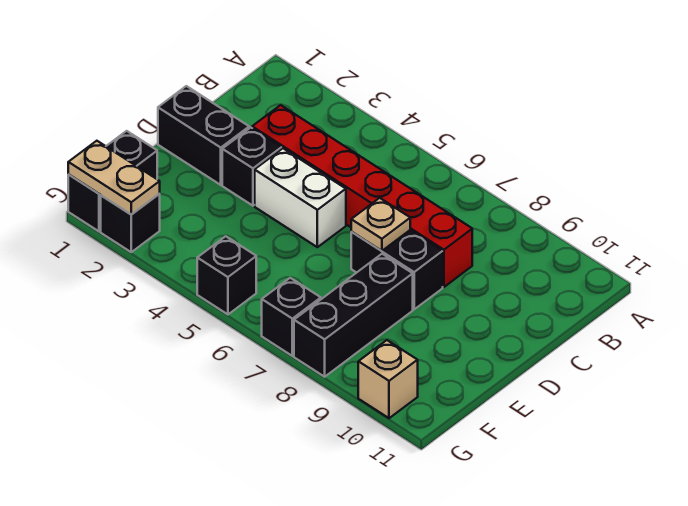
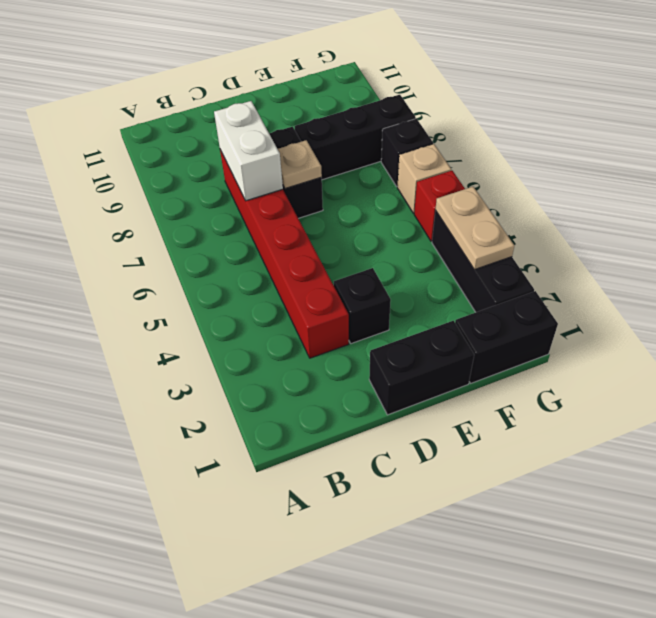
black 1x2 brick [158,86,249,185] -> black 1x2 brick turned to [369,321,474,415]
white 1x2 brick [255,148,346,247] -> white 1x2 brick moved to [214,101,283,201]
tan 1x2 plate [68,141,160,214] -> tan 1x2 plate moved to [435,187,514,270]
black 1x1 brick [101,194,160,252] -> black 1x3 brick [432,210,534,312]
black 1x1 brick [197,236,256,314] -> red 1x1 brick [414,170,465,241]
tan 1x1 brick [358,340,418,418] -> tan 1x1 brick moved to [397,144,451,213]

